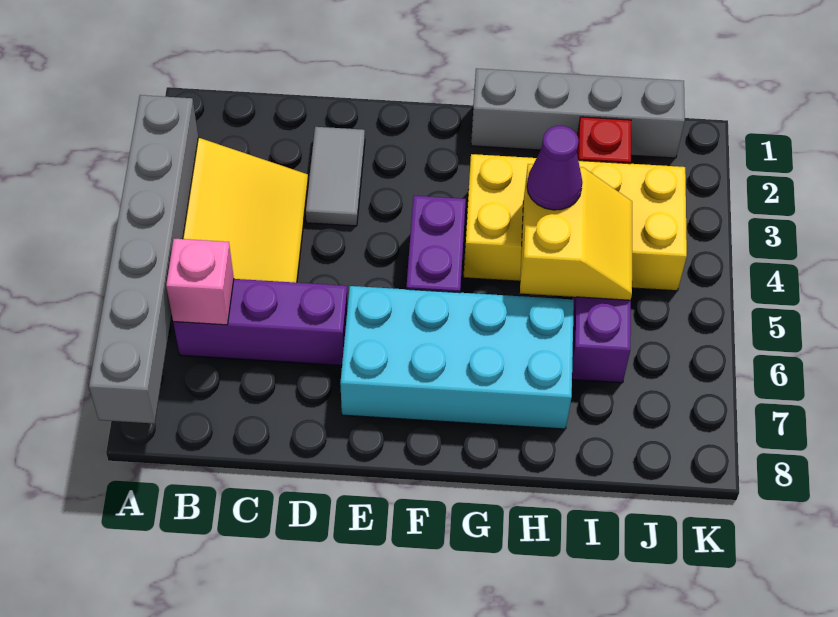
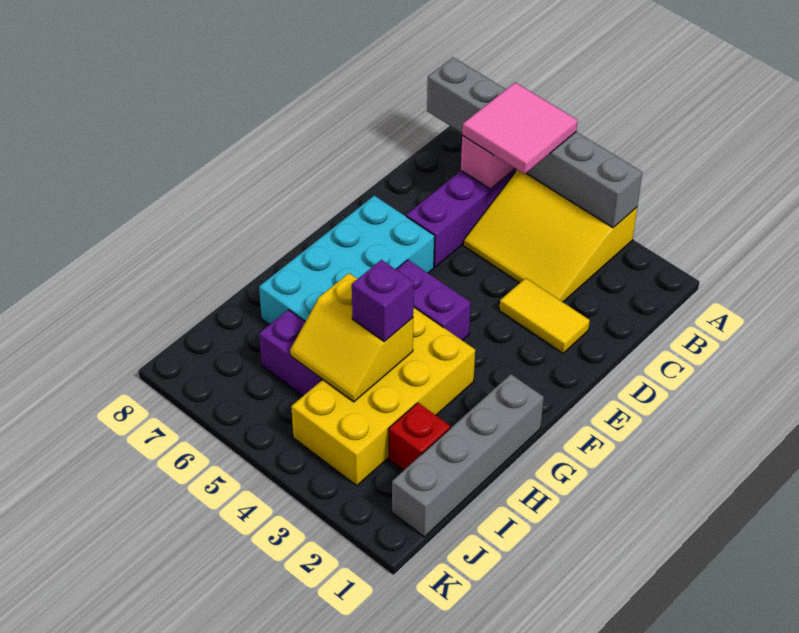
none -> pink 2x2 tile [462,82,578,174]
grey 1x2 tile [306,127,365,226] -> yellow 1x2 tile [499,278,590,353]
purple 1x1 cone [527,126,582,210] -> purple 1x1 brick [352,260,414,342]

